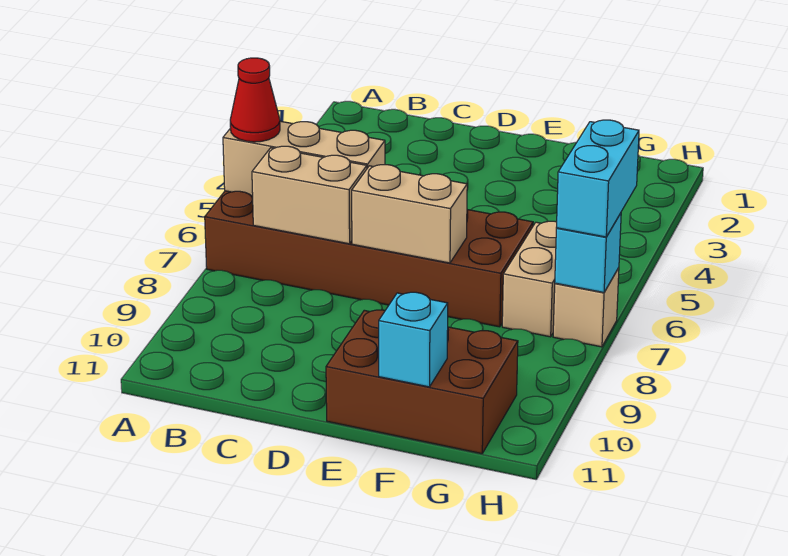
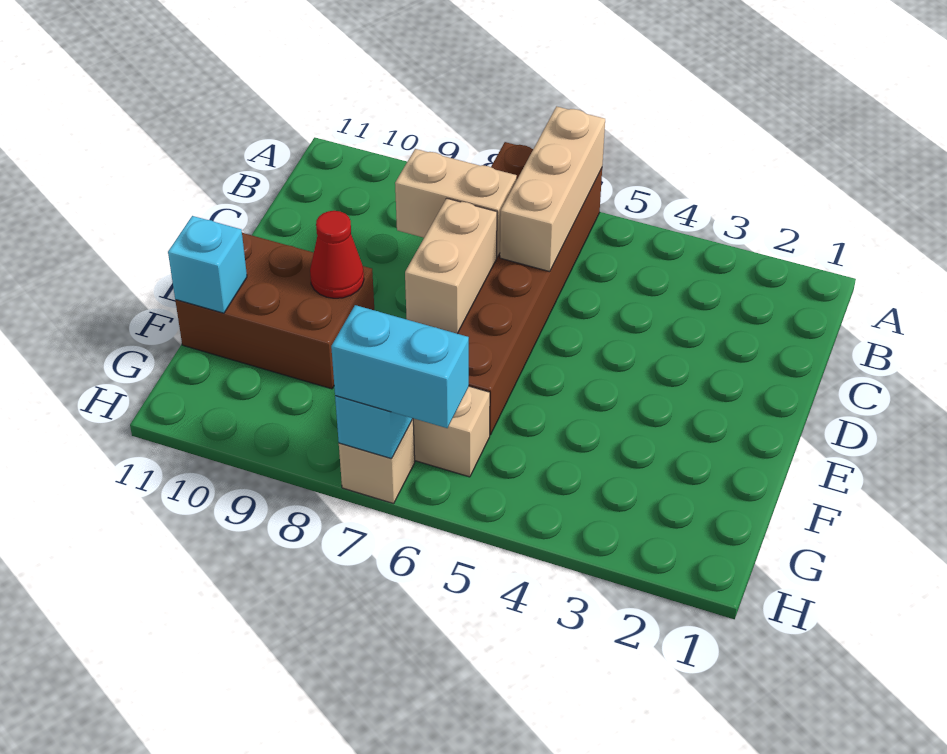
red 1x1 cone [230,58,280,142] -> red 1x1 cone moved to [310,211,364,298]
tan 1x2 brick [252,146,367,244] -> tan 1x2 brick turned to [395,149,517,257]
brown 2x3 brick [326,310,518,454] -> brown 2x3 brick turned to [175,232,374,389]

